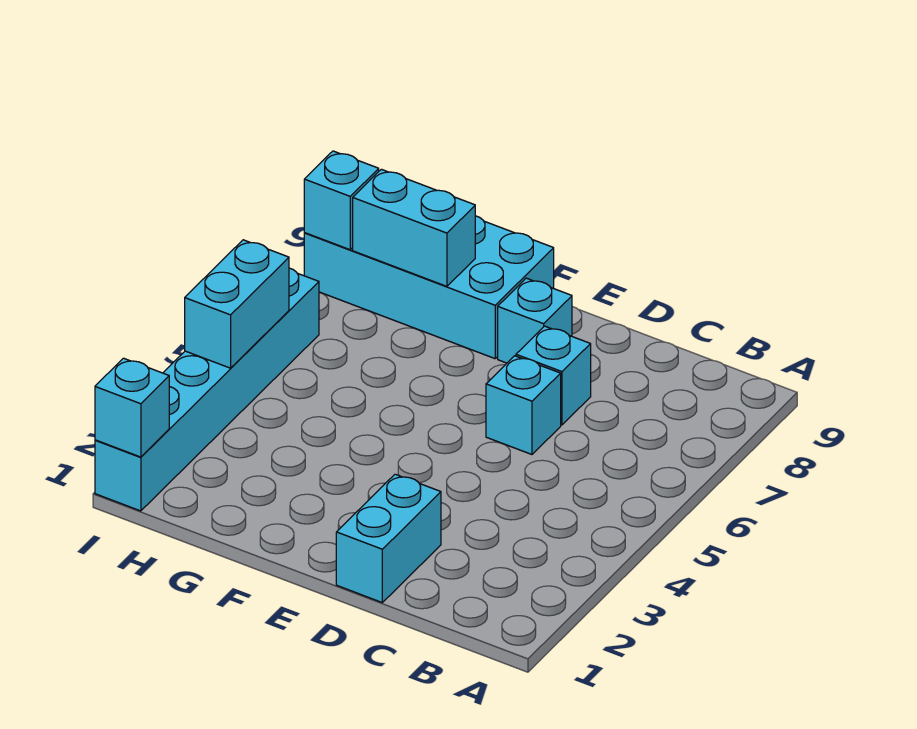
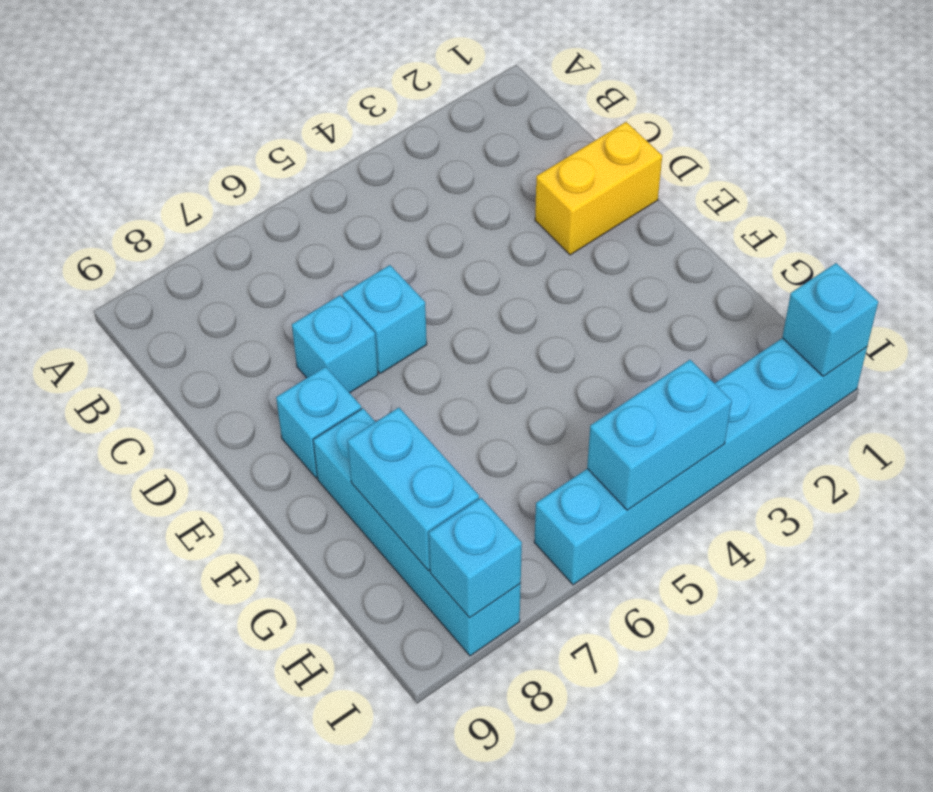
cyan 1x2 brick [336,474,441,602] -> yellow 1x2 brick [535,122,662,255]
cyan 2x4 brick [304,216,554,359] -> cyan 1x4 brick [313,408,521,656]

